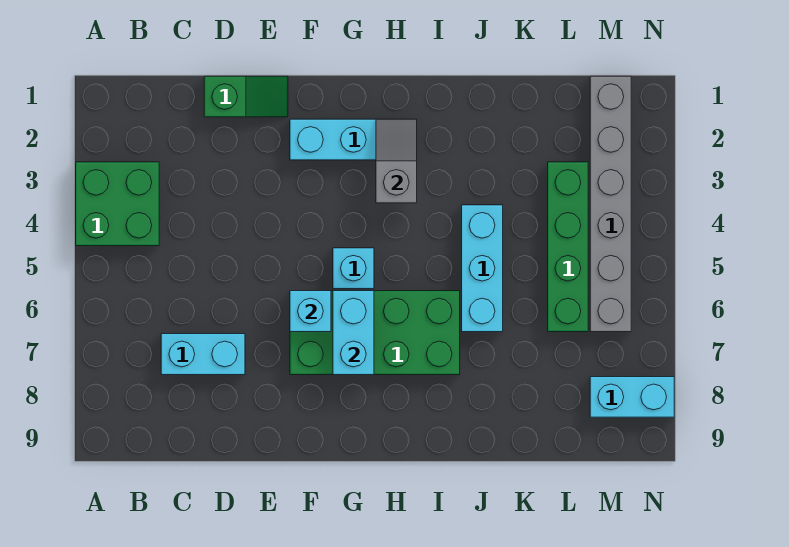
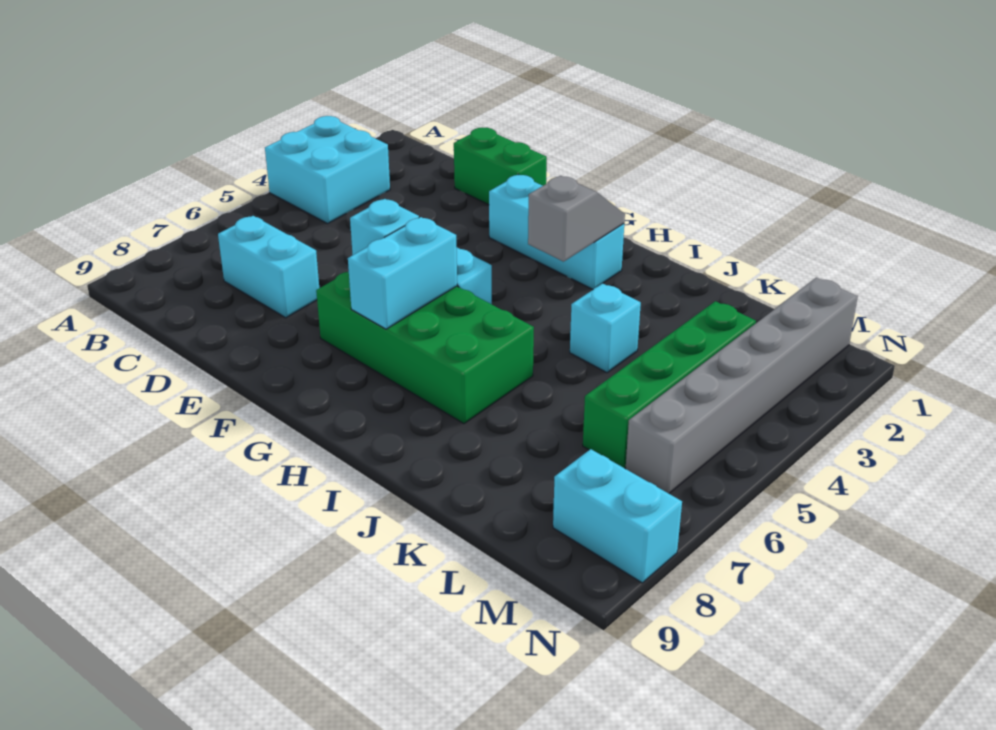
green 2x2 brick [76,162,159,246] -> cyan 2x2 brick [265,116,390,224]
green 1x2 slope [204,76,288,117] -> green 1x2 brick [454,127,547,205]
cyan 1x3 brick [462,205,503,332] -> cyan 1x1 brick [570,283,641,373]

